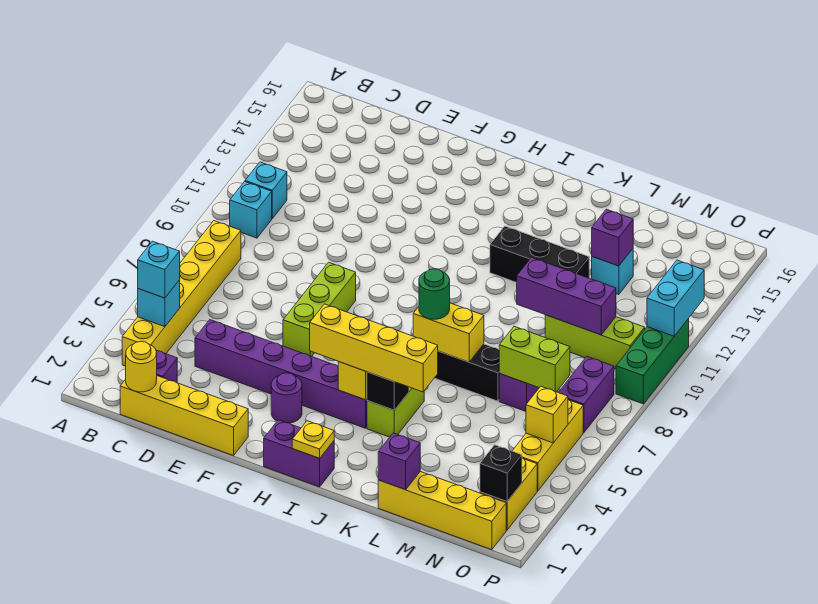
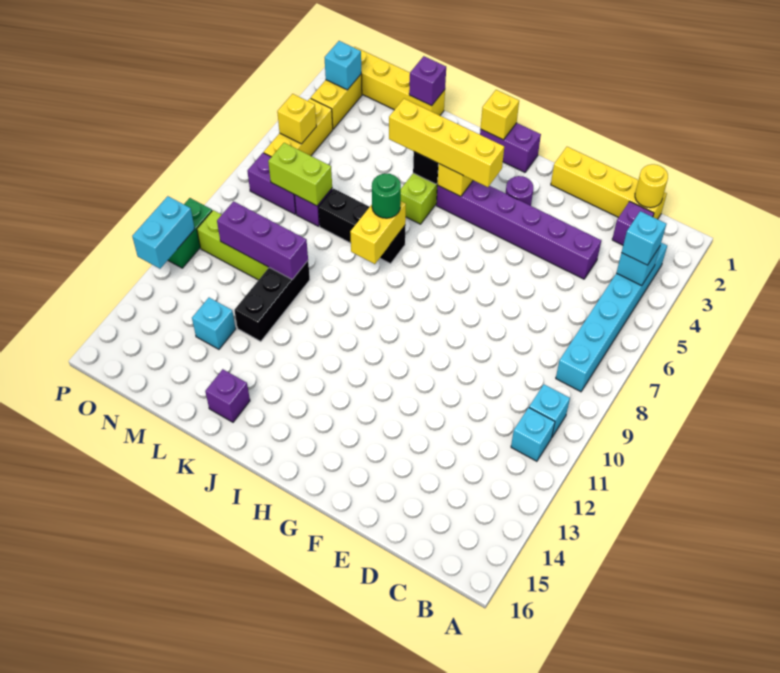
yellow 1x6 brick [122,221,241,366] -> cyan 1x6 brick [556,243,667,392]
lime 1x3 brick [283,262,356,357] -> none
yellow 1x1 plate [292,421,334,458] -> yellow 1x1 brick [481,90,519,140]
yellow 1x2 brick [413,303,484,362] -> yellow 1x2 brick turned to [350,201,406,264]
black 1x3 brick [490,226,589,283] -> black 1x3 brick turned to [234,261,310,341]
purple 1x1 brick [592,209,633,266] -> purple 1x1 brick moved to [205,369,250,422]
black 1x1 brick [480,445,522,501] -> cyan 1x1 brick [325,41,361,90]
purple 1x2 brick [558,357,614,432] -> purple 1x2 brick turned to [247,153,296,214]
green 1x3 brick [616,319,689,404] -> green 1x2 brick [168,198,212,268]

